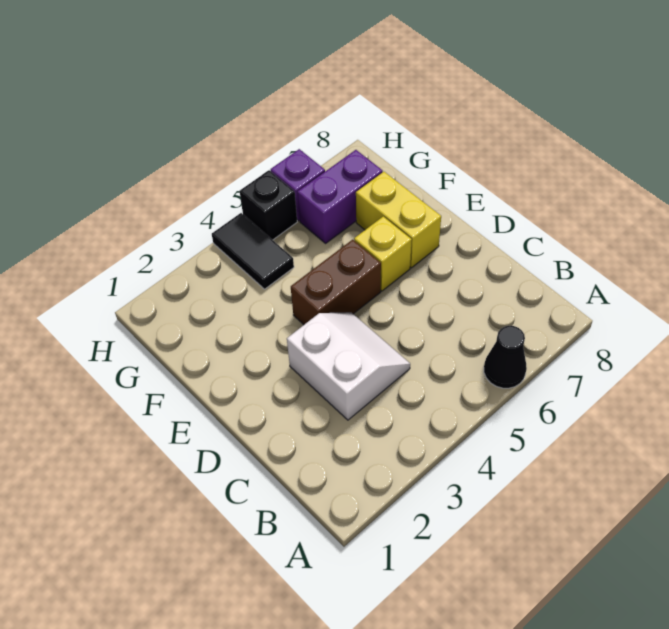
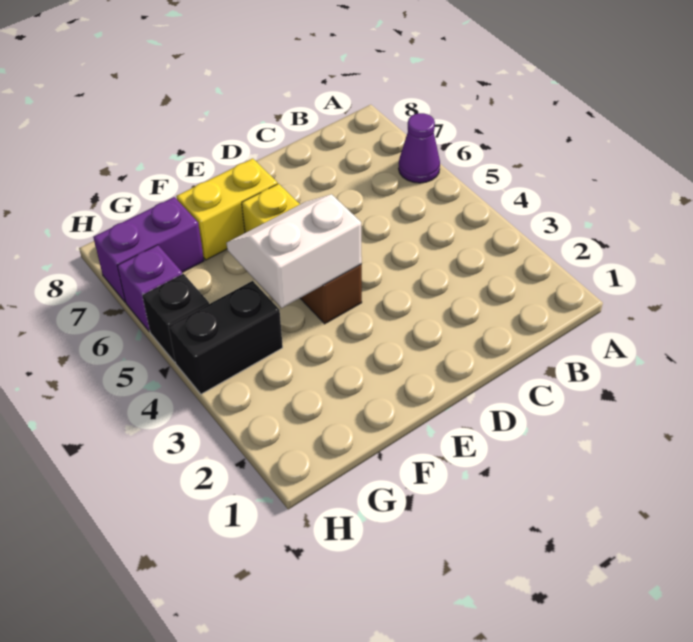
black 1x1 cone [484,326,527,388] -> purple 1x1 cone [398,113,440,183]
white 2x2 slope [287,312,410,420] -> white 2x2 slope moved to [227,194,362,308]
black 1x2 tile [212,213,294,289] -> black 1x2 brick [168,281,283,394]
purple 1x2 brick [298,150,383,243] -> purple 1x2 brick turned to [93,197,204,302]

